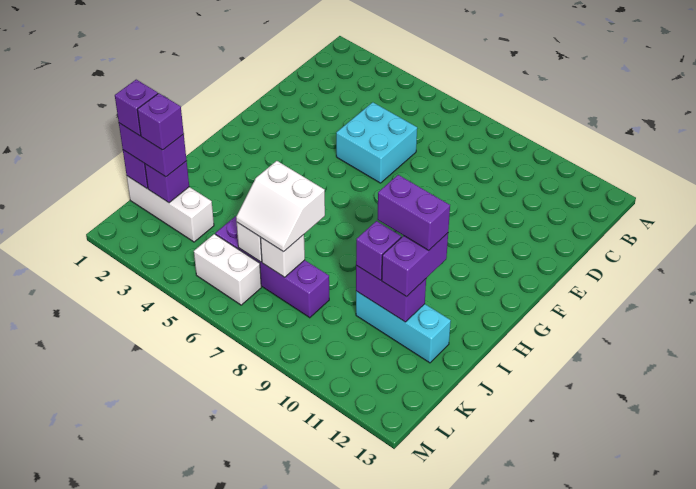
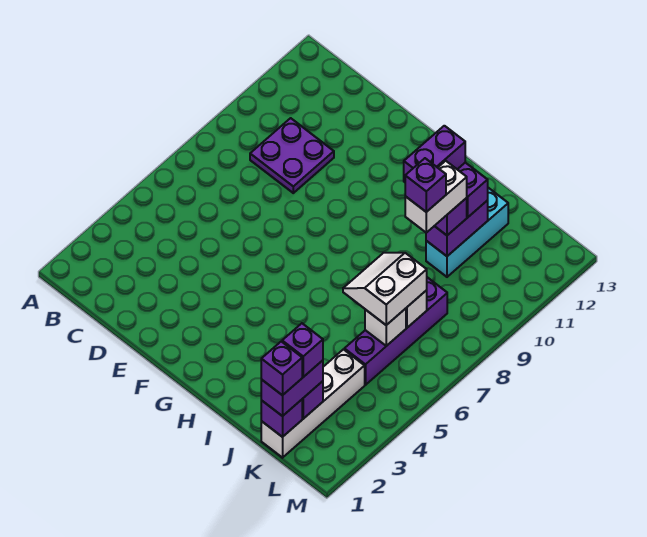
none -> purple 2x2 plate [250,118,334,193]
cyan 2x2 brick [336,102,417,183] -> none
white 2x2 slope [236,161,325,252] -> white 2x2 slope turned to [343,253,427,325]
none -> purple 1x1 brick [405,158,446,212]
white 1x3 brick [127,176,214,242] -> white 1x4 brick [261,349,365,458]
white 1x2 brick [194,234,261,305] -> white 1x2 brick moved to [405,161,467,233]

